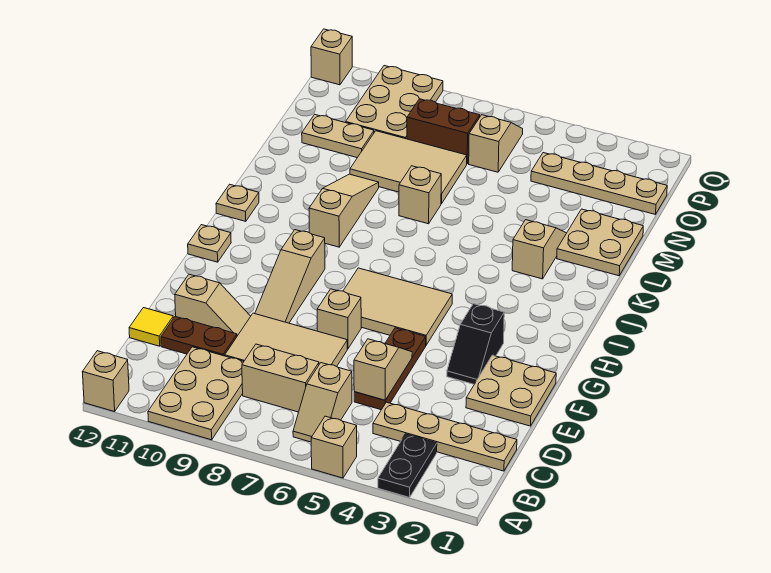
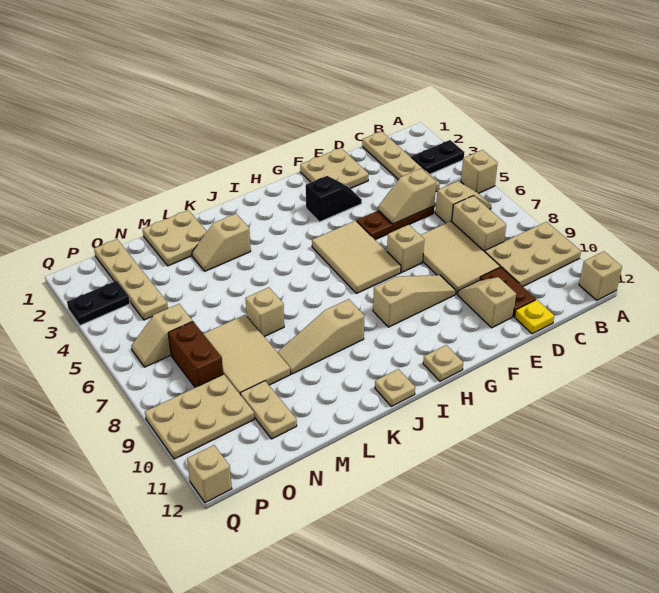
yellow 1x1 tile [129,308,173,346] -> yellow 1x1 plate [515,300,554,334]
none -> black 1x2 plate [67,281,130,325]

